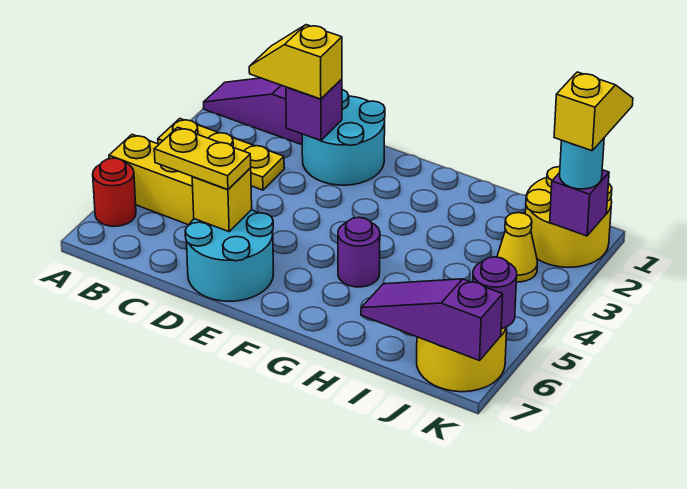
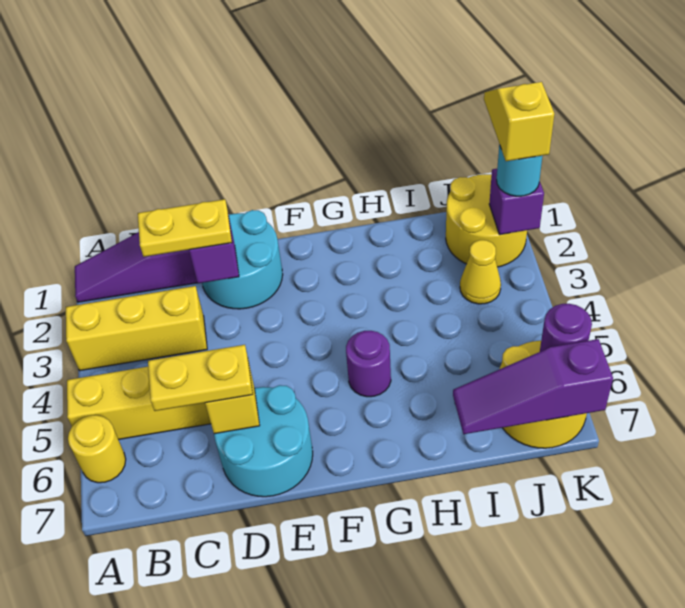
yellow 1x3 plate [158,119,284,190] -> yellow 1x3 brick [66,286,207,371]
red 1x1 round brick [93,158,136,226] -> yellow 1x1 round brick [68,415,126,483]
yellow 1x2 slope [249,25,342,99] -> yellow 1x2 plate [138,199,232,257]

